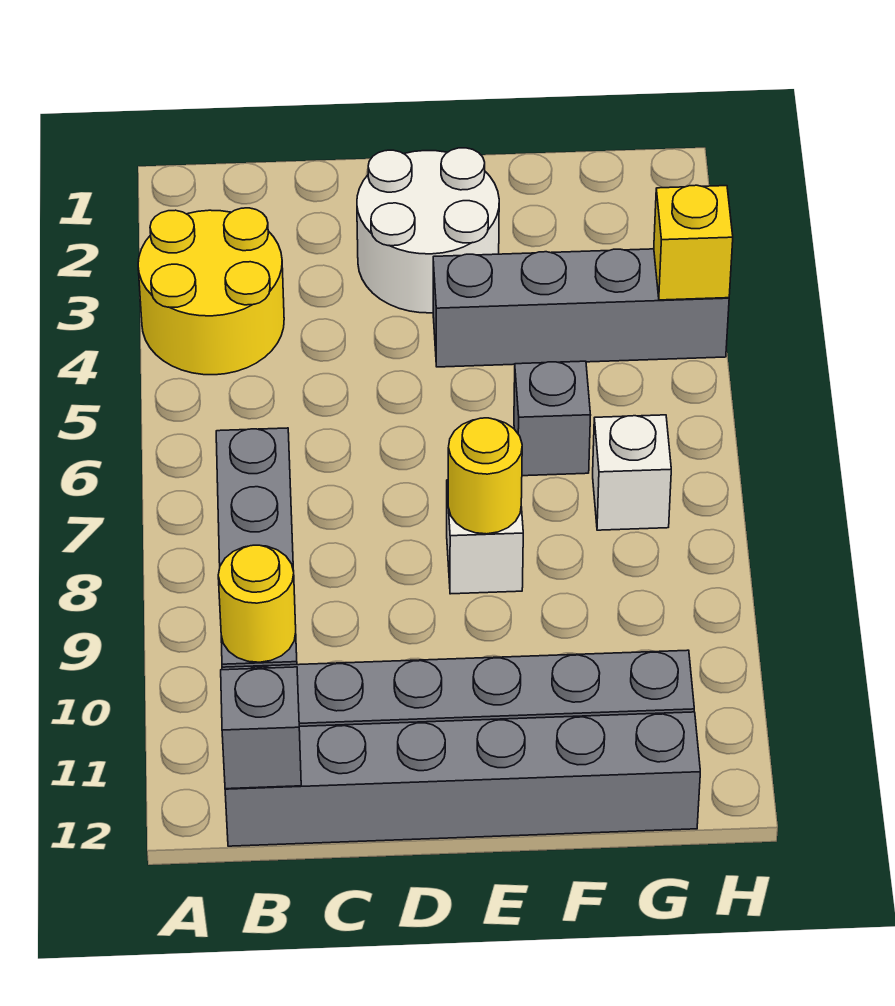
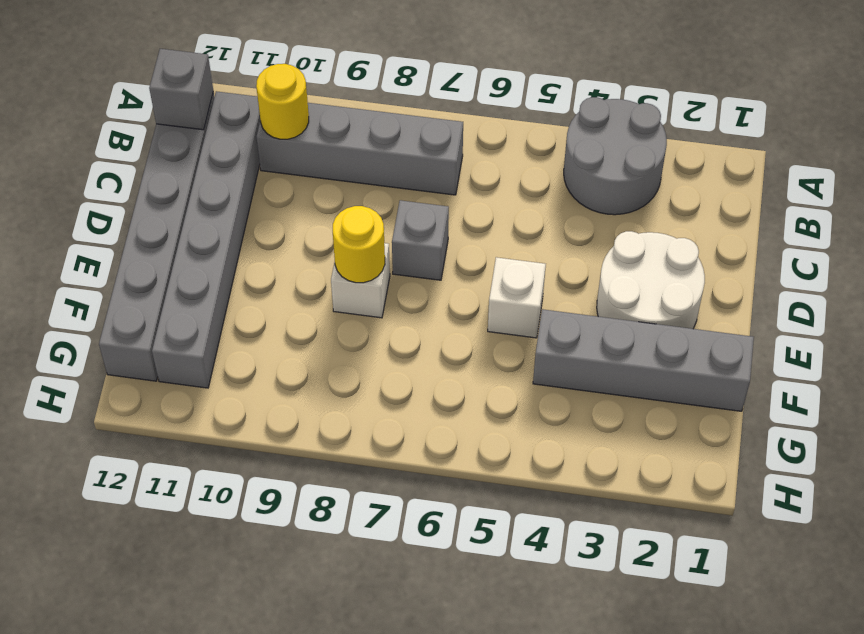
yellow 2x2 round brick [138,208,284,375] -> grey 2x2 round brick [564,97,667,215]
grey 1x4 brick [433,249,729,367] -> grey 1x4 brick turned to [533,309,754,411]
grey 1x1 brick [514,361,591,476] -> grey 1x1 brick moved to [392,200,449,280]
white 1x1 brick [593,415,671,530] -> white 1x1 brick moved to [488,257,546,338]
yellow 1x1 brick [654,185,733,300] -> none

